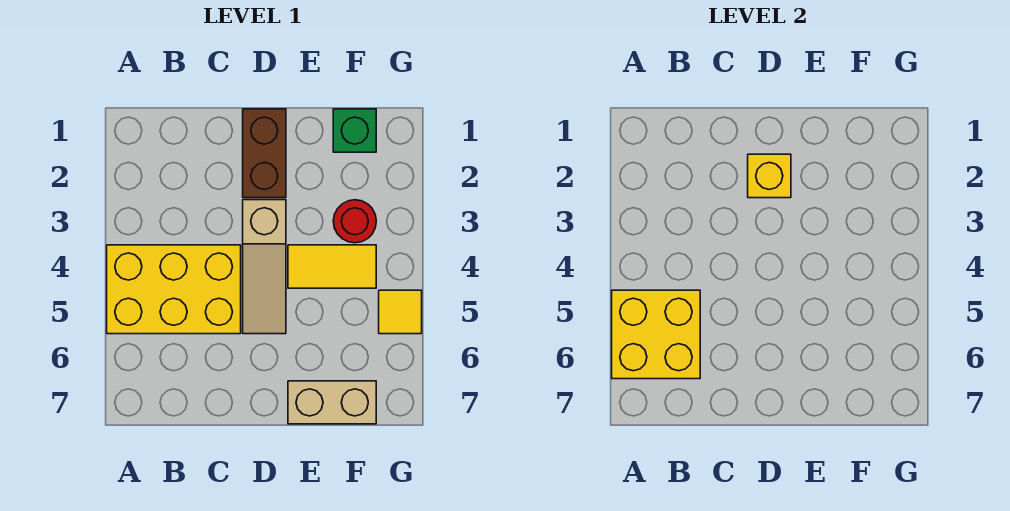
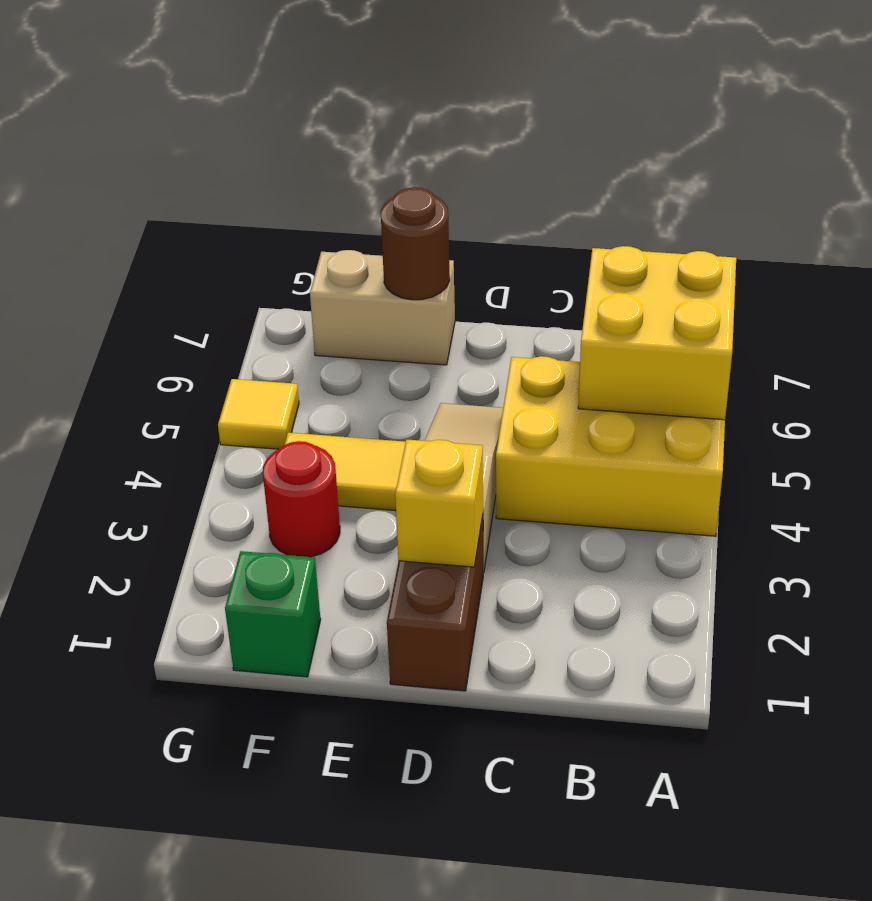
none -> brown 1x1 round brick [381,187,450,300]

